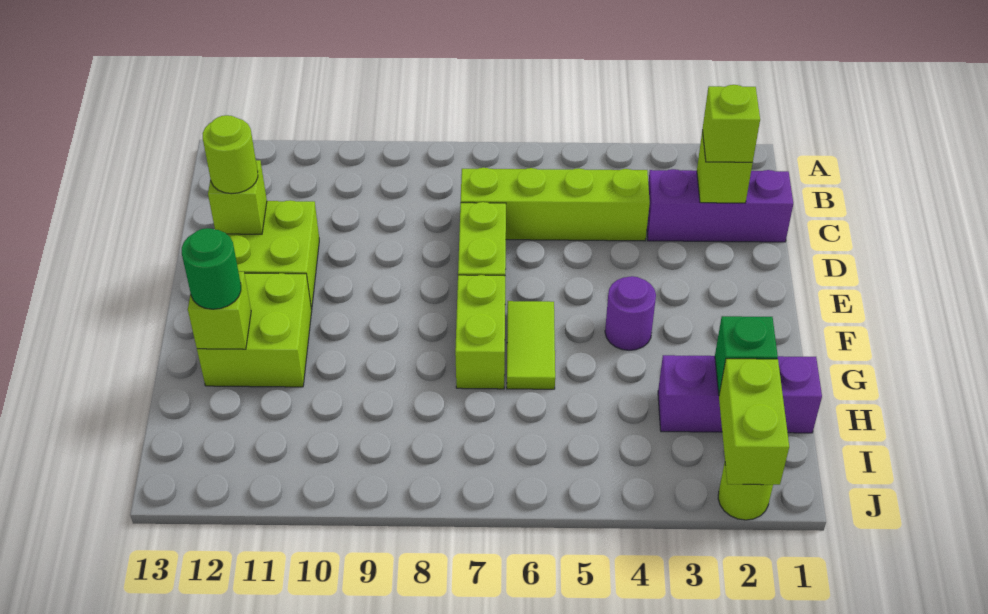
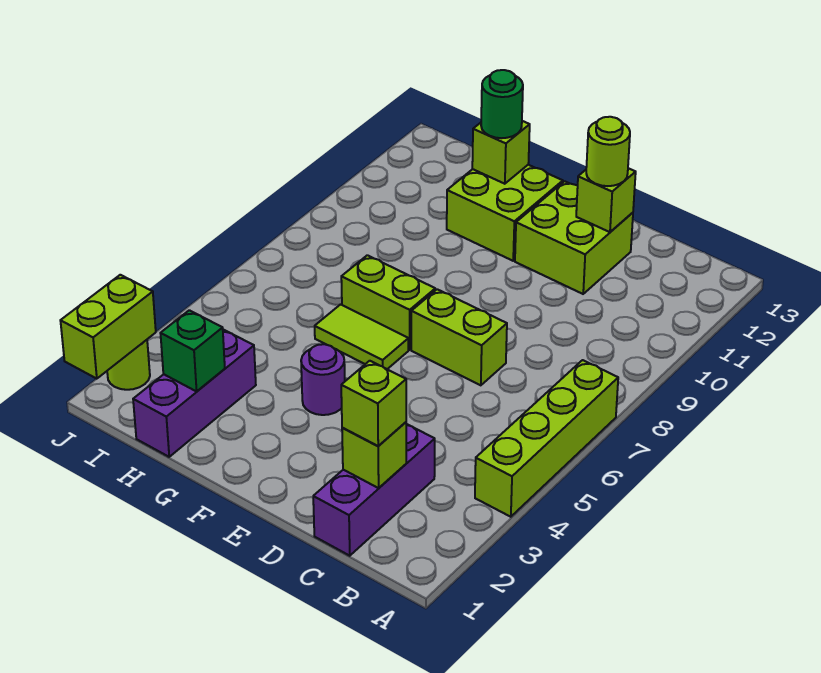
lime 1x4 brick [461,168,650,241] -> lime 1x4 brick moved to [475,360,618,517]
lime 1x2 brick [719,359,789,485] -> lime 1x2 brick turned to [60,275,156,379]

